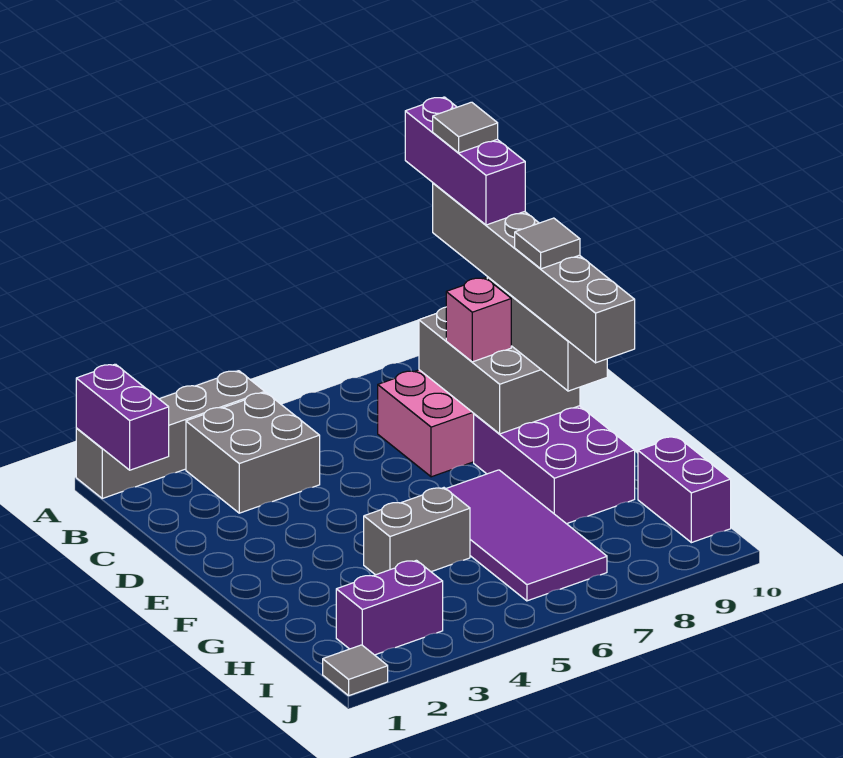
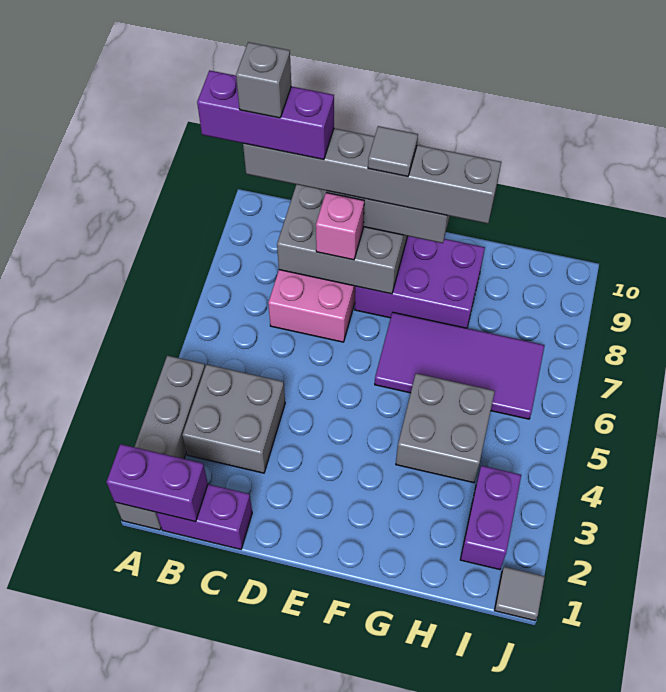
grey 1x1 tile [433,102,498,153] -> grey 1x1 brick [236,42,291,118]
grey 1x2 brick [364,488,470,575] -> grey 2x2 brick [396,373,495,483]
purple 1x2 brick [638,437,731,543] -> purple 1x2 brick moved to [156,484,252,549]

